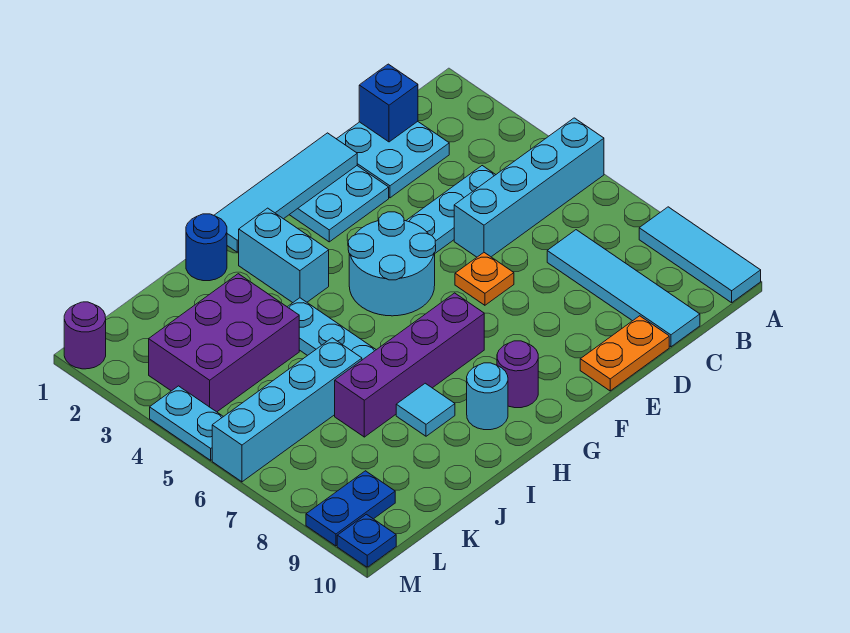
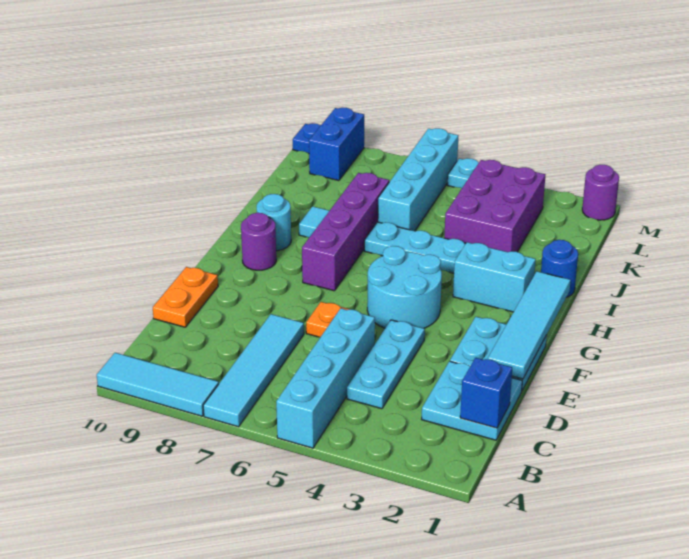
cyan 1x4 tile [547,230,700,347] -> cyan 1x4 tile turned to [203,314,304,427]
blue 1x2 plate [306,471,395,546] -> blue 1x2 brick [309,108,364,181]

